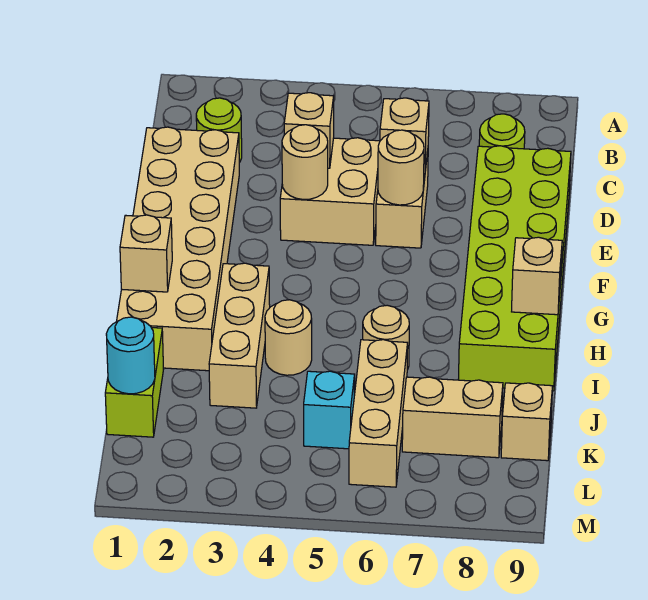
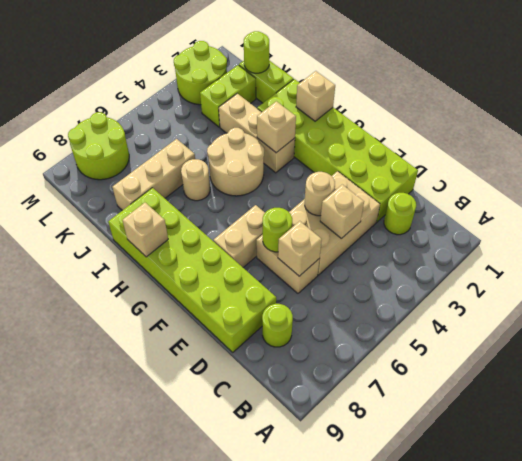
tan 2x6 brick [116,127,239,371] -> lime 2x6 brick [257,79,418,222]
tan 2x2 brick [280,138,380,245] -> tan 2x3 brick [289,171,380,275]
tan 1x1 round brick [378,130,424,205] -> lime 1x1 round brick [263,208,292,252]
tan 1x1 round brick [265,300,312,375] -> tan 2x2 round brick [207,128,264,196]
tan 1x3 brick [349,340,408,487] -> tan 1x3 brick turned to [112,139,195,210]
cyan 1x1 round brick [106,317,155,394] -> lime 1x1 round brick [244,31,269,73]
none -> lime 1x2 brick [200,65,256,127]
cyan 1x1 brick [304,371,355,449] -> none
tan 1x2 brick [402,377,503,458] -> tan 1x2 brick moved to [213,205,265,267]
tan 1x1 brick [501,383,553,461] -> tan 1x1 brick moved to [257,101,296,153]
none -> lime 2x2 round brick [174,41,227,105]
none -> lime 2x2 round brick [68,112,129,180]

